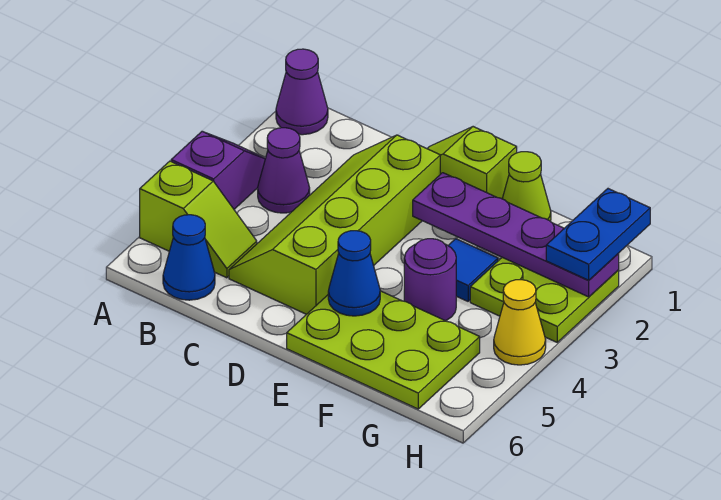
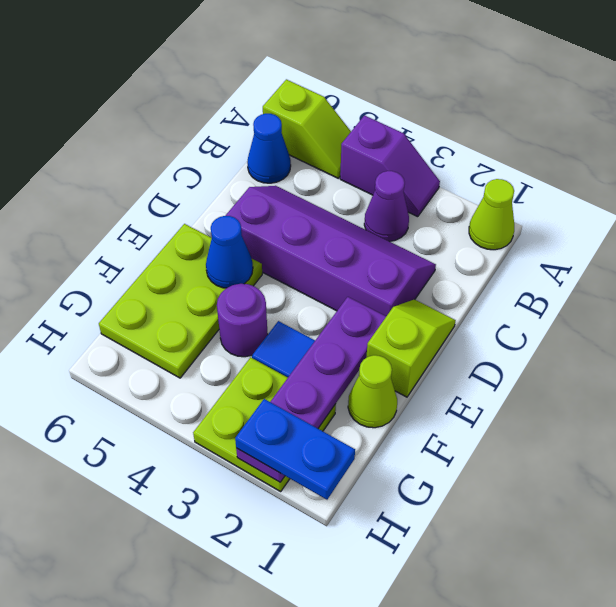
purple 1x1 cone [276,49,328,135] -> lime 1x1 cone [469,179,514,250]
lime 1x2 slope [140,161,257,278] -> lime 1x2 slope turned to [263,79,351,178]
lime 2x4 slope [229,135,440,314] -> purple 2x4 slope [225,186,436,316]
yellow 1x1 cone [494,280,546,365] -> none

